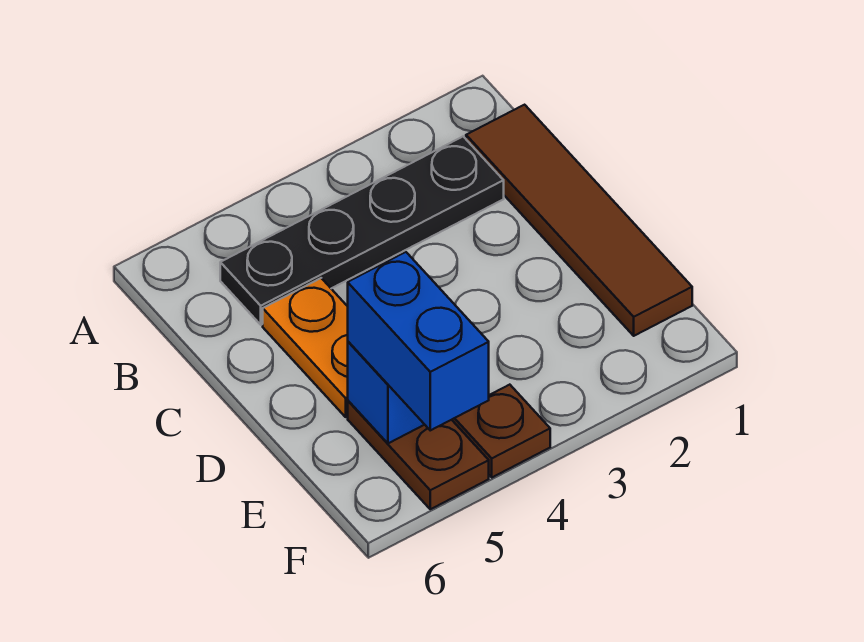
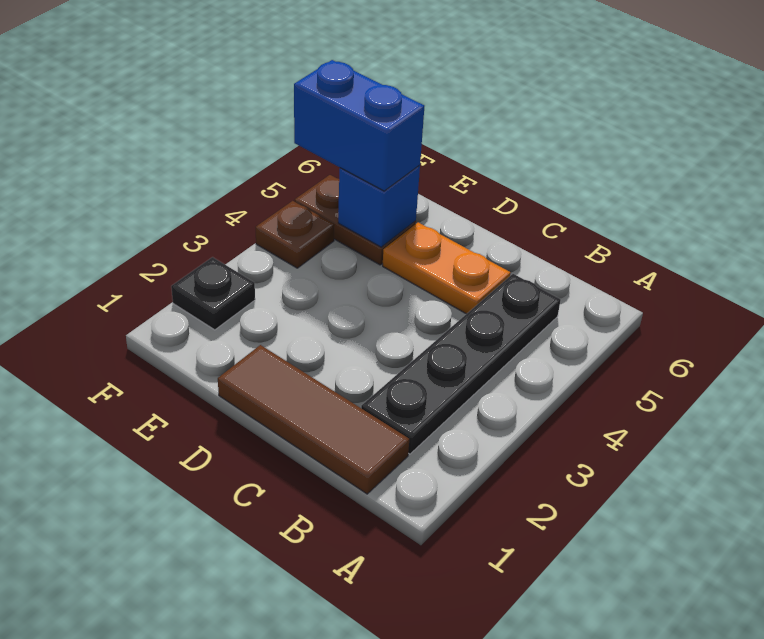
brown 1x4 tile [466,105,692,336] -> brown 1x3 tile [218,345,409,494]
none -> black 1x1 plate [171,257,255,330]

